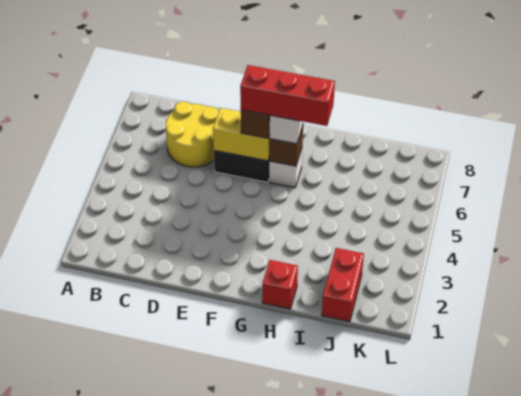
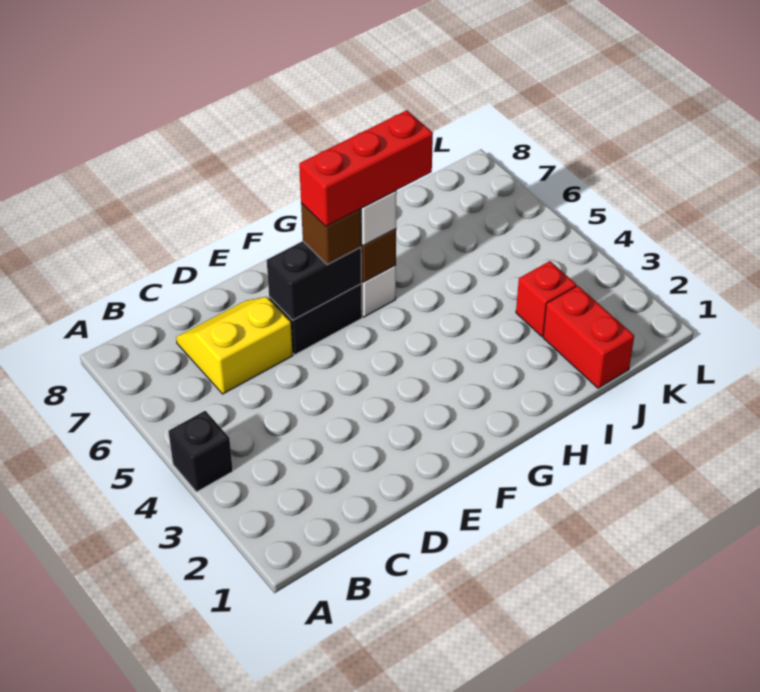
none -> black 1x1 brick [168,411,233,492]
yellow 2x2 round brick [166,102,219,167] -> yellow 2x2 slope [176,297,293,394]
yellow 1x2 brick [213,108,270,161] -> black 1x2 brick [267,241,361,320]
red 1x1 brick [262,260,298,309] -> red 1x1 brick moved to [516,261,576,336]

